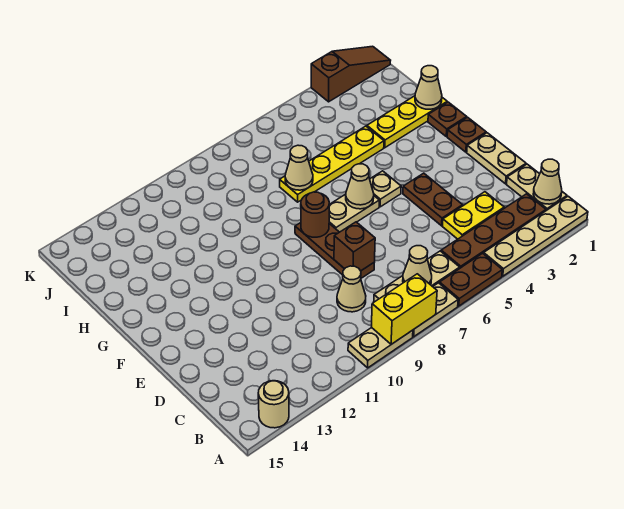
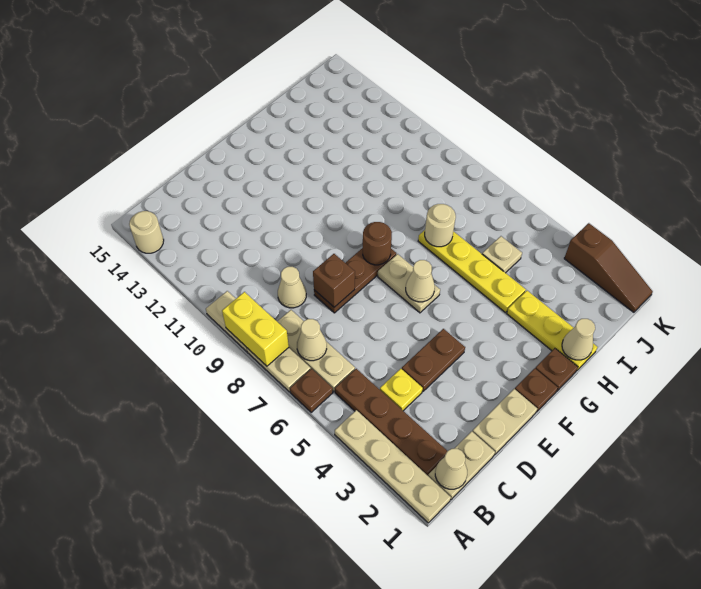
brown 1x2 plate [439,253,502,306] -> brown 1x1 plate [290,369,333,412]
yellow 1x2 plate [442,192,504,239] -> yellow 1x1 plate [380,369,423,411]
tan 1x1 plate [370,171,401,207] -> tan 1x1 plate moved to [482,236,522,273]
tan 1x1 cone [285,145,313,190] -> tan 1x1 round brick [425,204,456,247]

